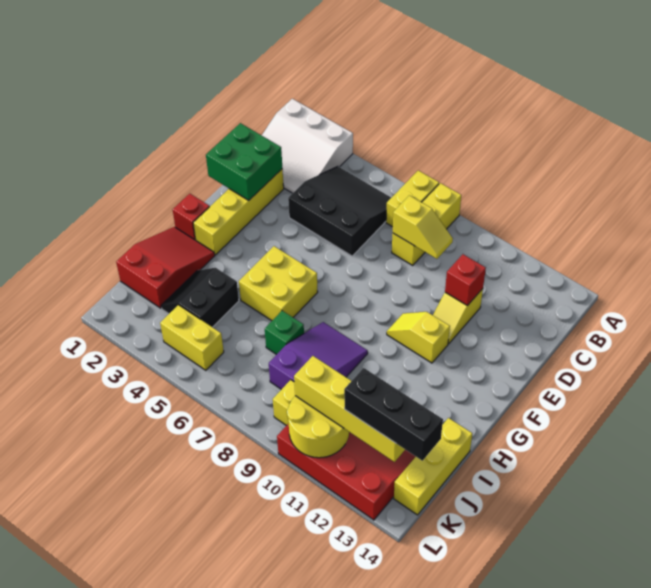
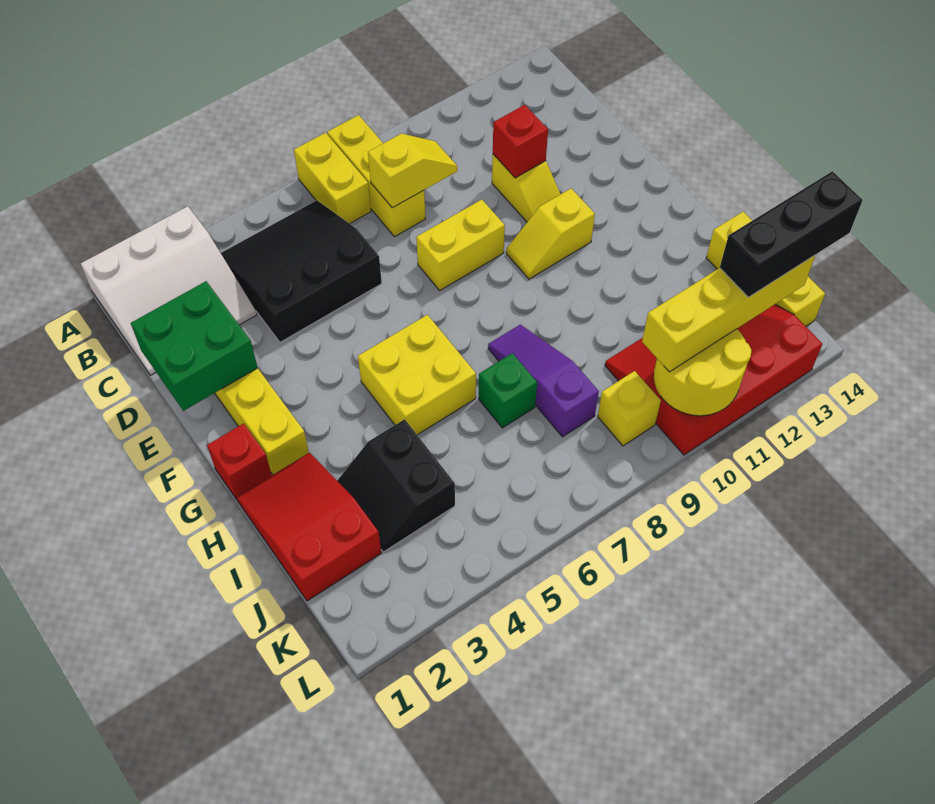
purple 2x3 slope [269,322,368,389] -> purple 1x3 slope [488,325,599,437]
yellow 1x2 brick [160,305,224,370] -> yellow 1x2 brick moved to [416,199,505,290]

